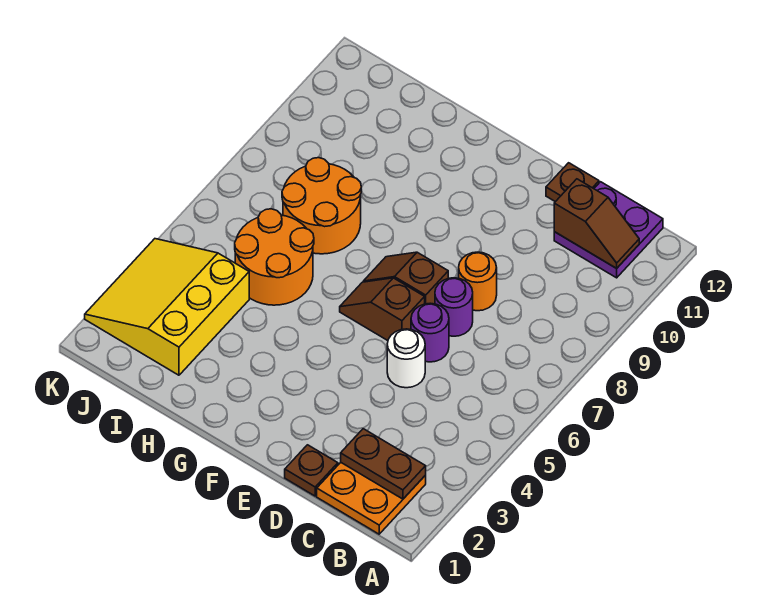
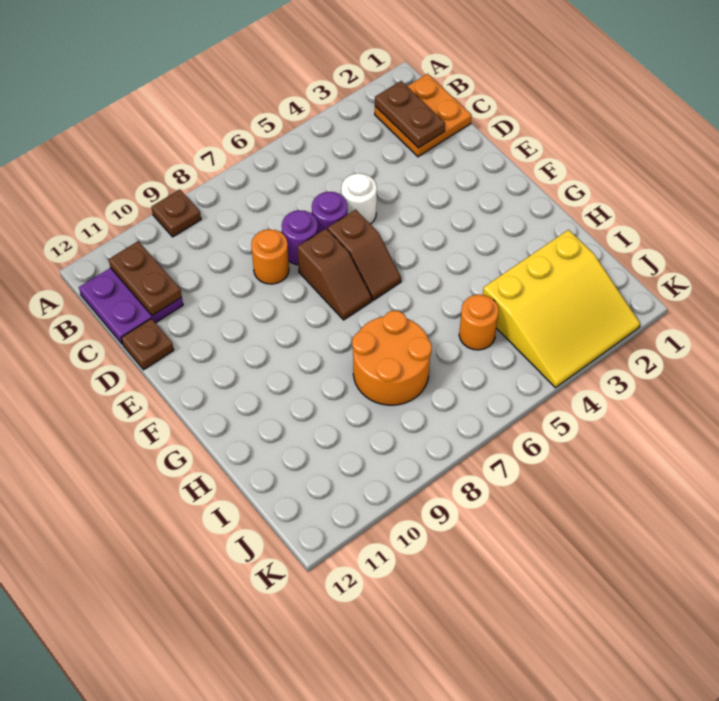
brown 1x2 slope [554,179,639,268] -> brown 1x2 plate [109,241,182,316]
brown 1x1 plate [285,445,338,496] -> brown 1x1 plate moved to [151,190,201,237]
orange 2x2 round brick [235,209,314,305] -> orange 1x1 round brick [459,294,499,350]

